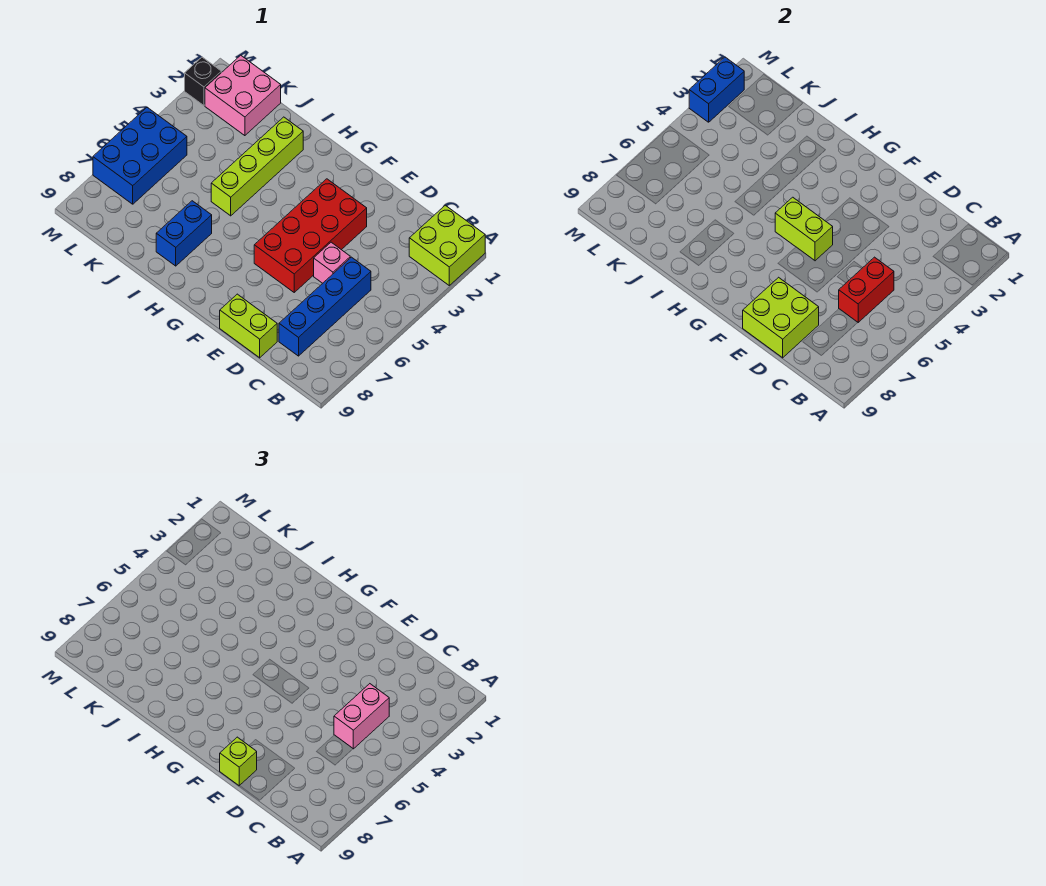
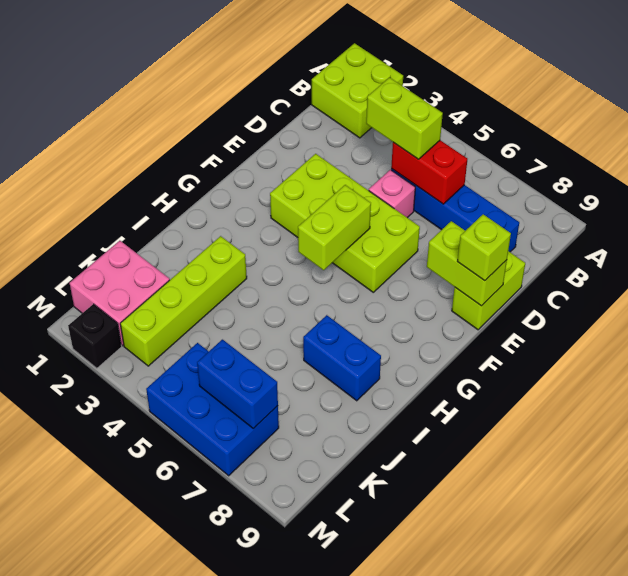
pink 1x2 brick [334,684,389,749] -> lime 1x2 brick [366,78,443,159]
lime 2x2 brick [743,277,819,358] -> lime 1x2 brick [427,221,507,306]
red 2x4 brick [254,179,367,292] -> lime 2x4 brick [270,154,420,292]
lime 1x4 brick [211,117,303,216] -> lime 1x4 brick turned to [120,236,247,366]
blue 1x2 brick [689,57,744,122] -> blue 1x2 brick moved to [197,340,278,429]

